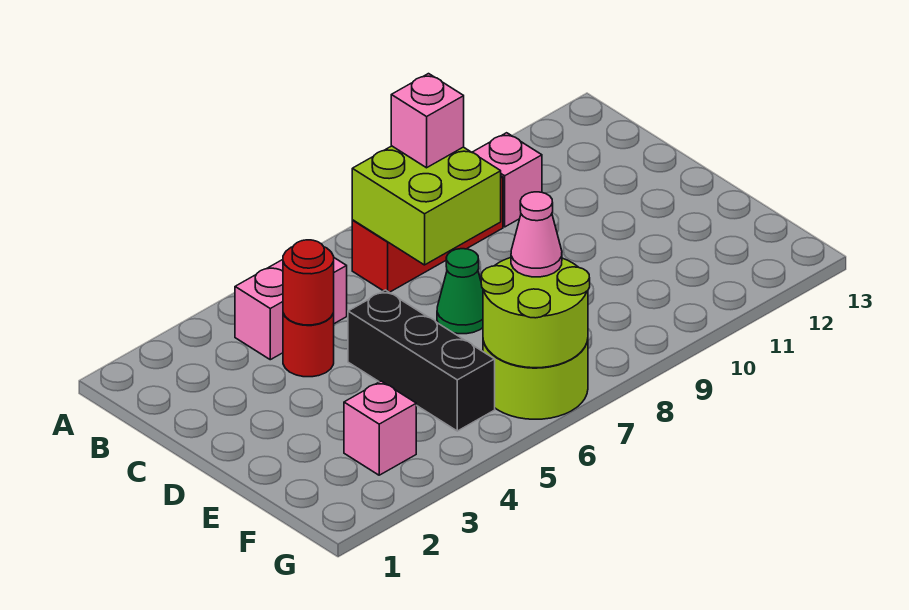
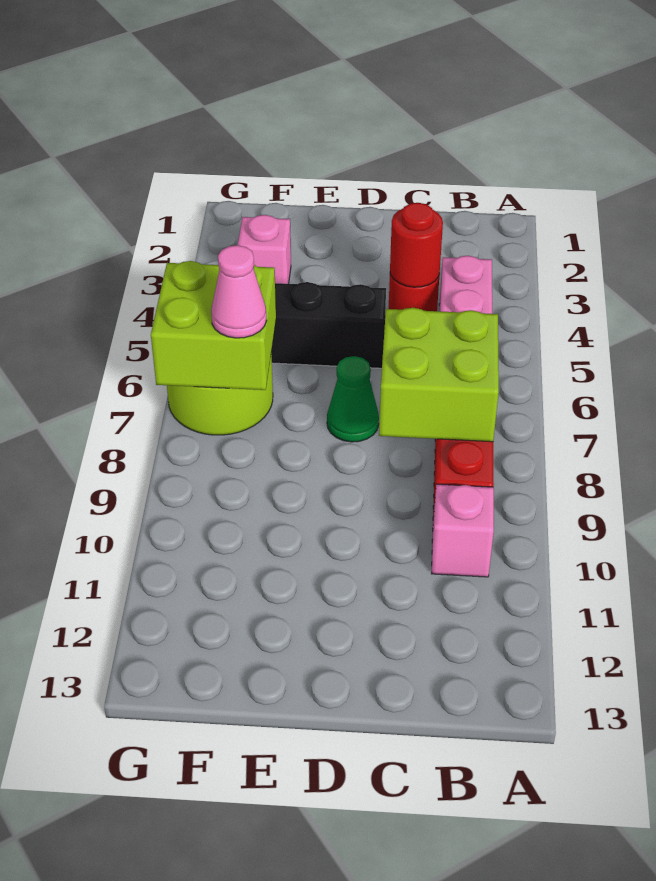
pink 1x1 brick [391,74,464,168] -> none
lime 2x2 round brick [481,258,590,368] -> lime 2x2 brick [151,261,276,390]

